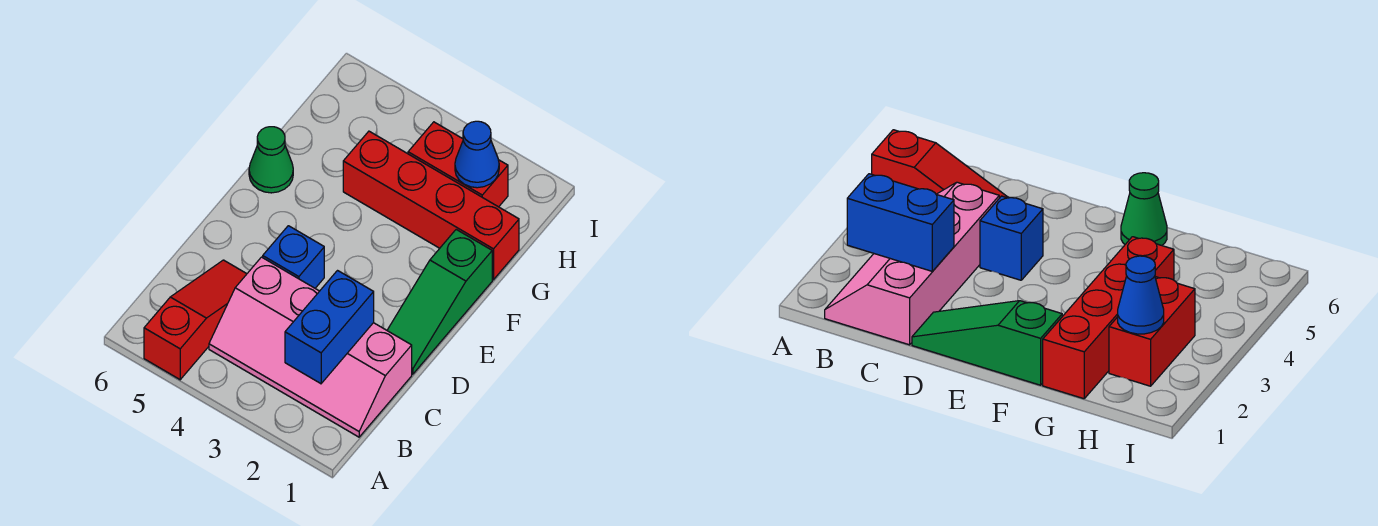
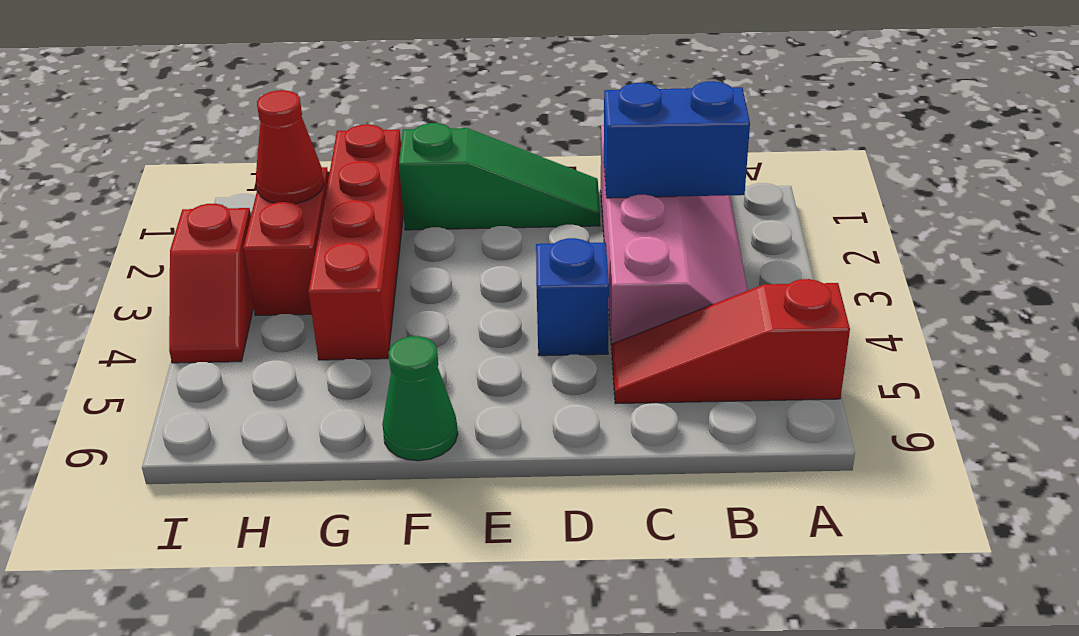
blue 1x1 cone [455,121,499,188] -> red 1x1 cone [256,90,324,204]
none -> red 1x2 slope [169,204,254,363]

